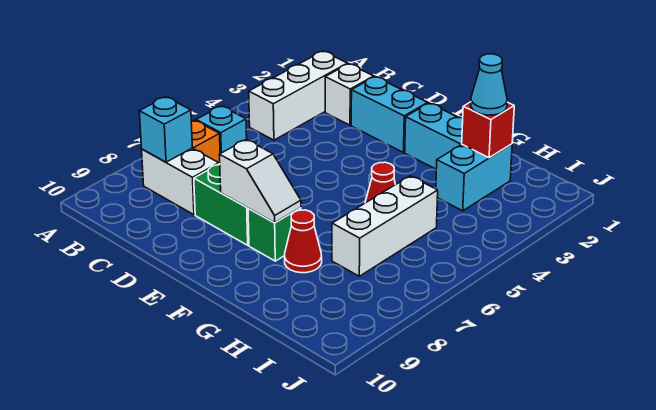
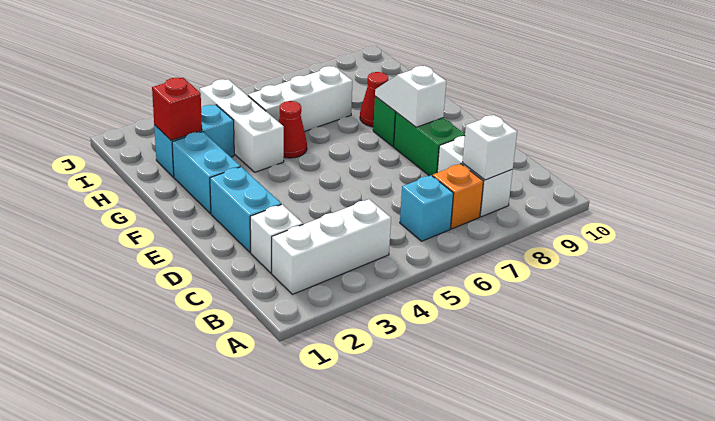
cyan 1x1 brick [139,97,192,162] -> white 1x1 brick [462,115,517,180]
none -> white 1x3 brick [200,79,284,172]
cyan 1x1 cone [471,54,507,115] -> none

